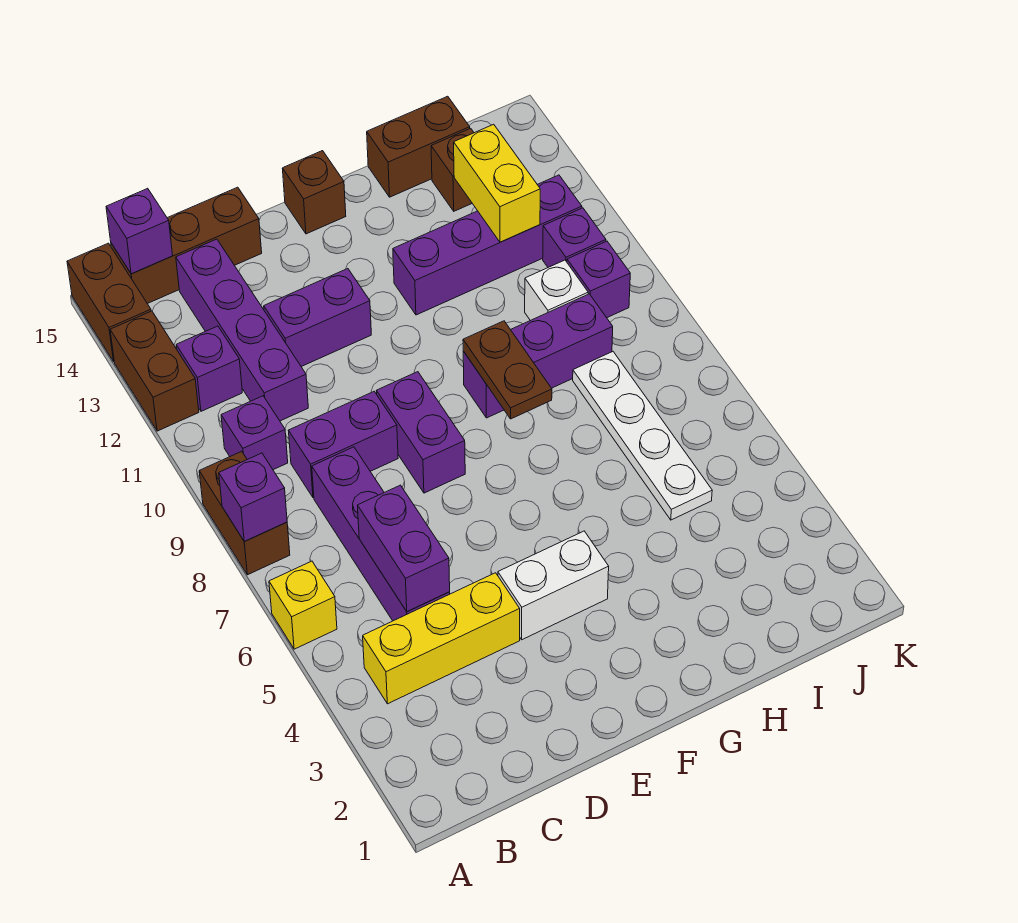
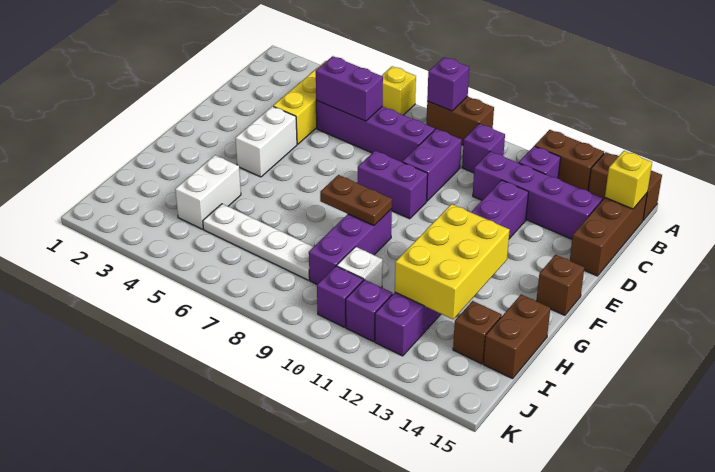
purple 1x1 brick [106,188,173,274] -> yellow 1x1 brick [605,151,652,209]
none -> white 1x2 brick [175,155,241,229]
yellow 1x2 brick [454,124,540,242] -> yellow 2x3 brick [395,204,510,319]

